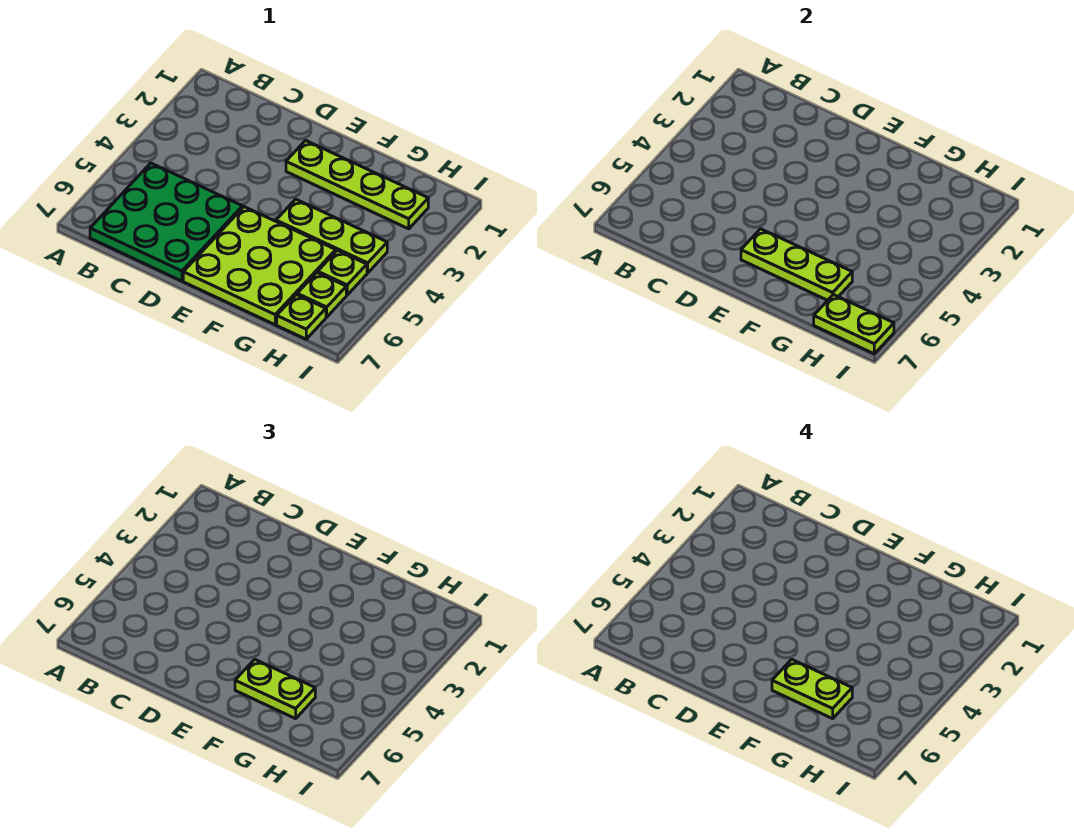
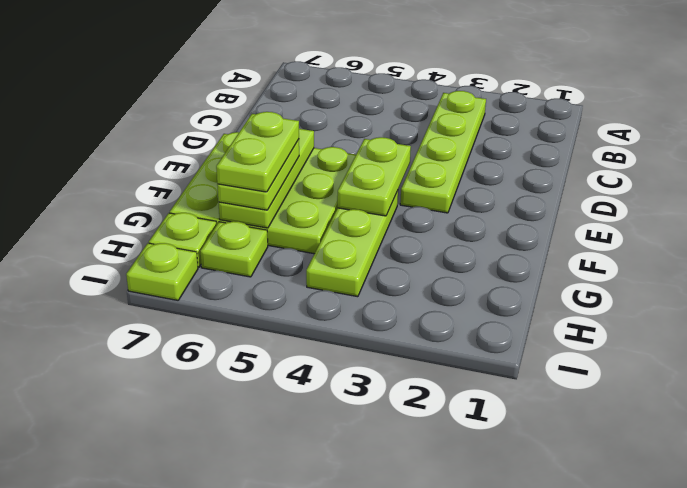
green 3x3 plate [90,163,242,281] -> none
lime 1x4 plate [286,140,428,229] -> lime 1x4 plate moved to [400,91,486,213]
lime 1x1 plate [318,250,367,295] -> lime 1x1 plate moved to [126,243,198,300]
lime 1x2 plate [814,295,894,354] -> lime 1x2 plate moved to [337,137,411,216]

